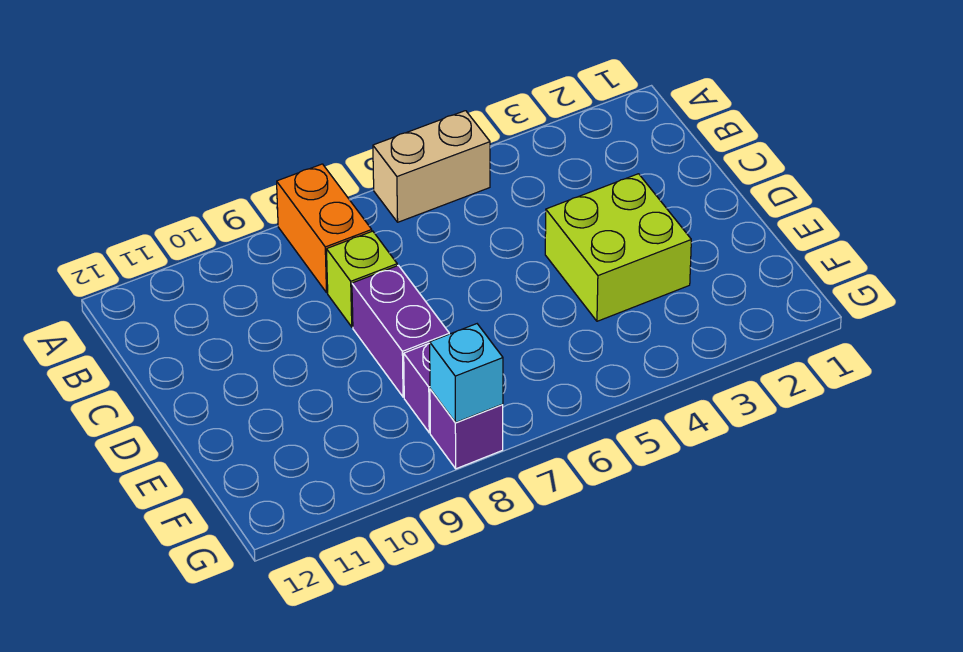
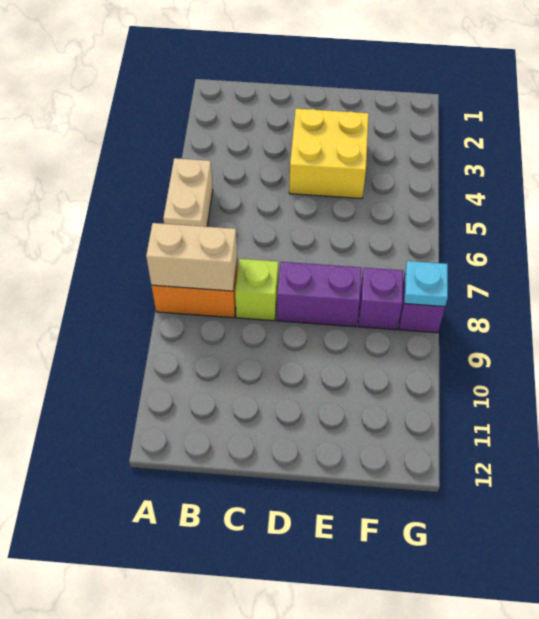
none -> tan 1x2 brick [146,223,237,291]
lime 2x2 brick [545,174,691,321] -> yellow 2x2 brick [289,109,369,199]
cyan 1x1 brick [430,324,503,423] -> cyan 1x1 plate [405,261,448,307]

